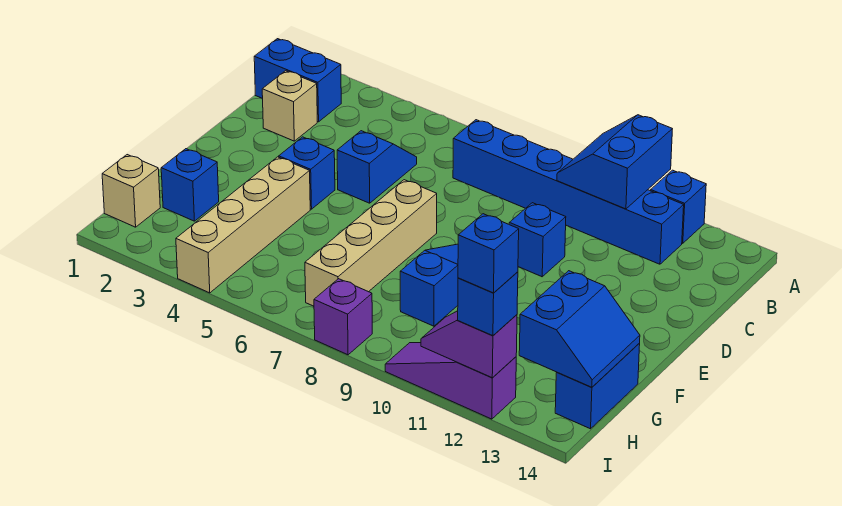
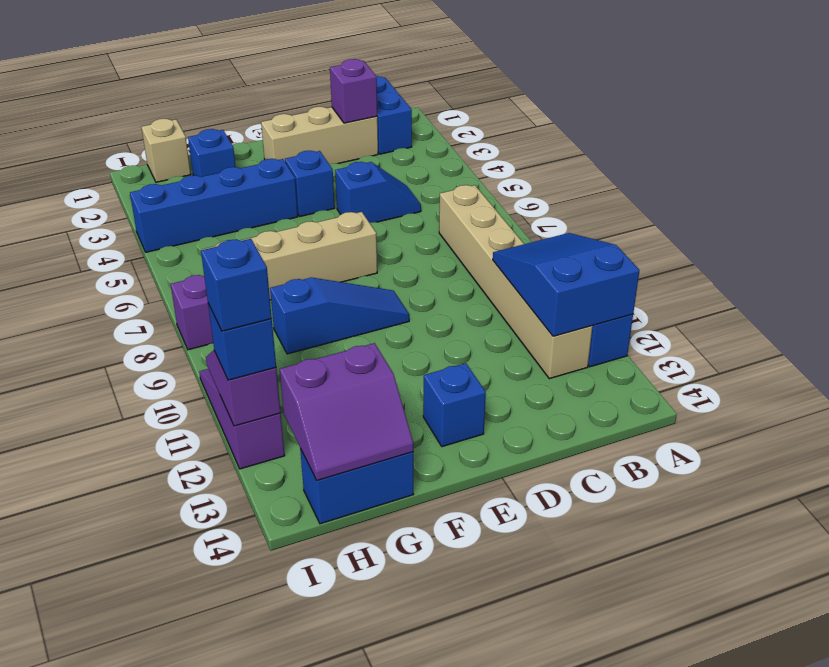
blue 2x2 slope [557,115,672,209] -> blue 2x3 slope [493,233,640,336]
blue 1x6 brick [453,120,684,264] -> tan 1x6 brick [439,185,593,379]
tan 1x1 brick [262,71,317,141] -> tan 1x3 brick [261,107,378,164]
none -> purple 1x1 brick [330,59,377,123]
blue 1x1 brick [509,203,566,277] -> blue 1x1 brick moved to [423,363,486,447]
tan 1x4 brick [176,157,310,293] -> blue 1x4 brick [130,159,298,252]
blue 2x2 slope [519,271,640,387] -> purple 2x2 slope [280,343,413,480]

